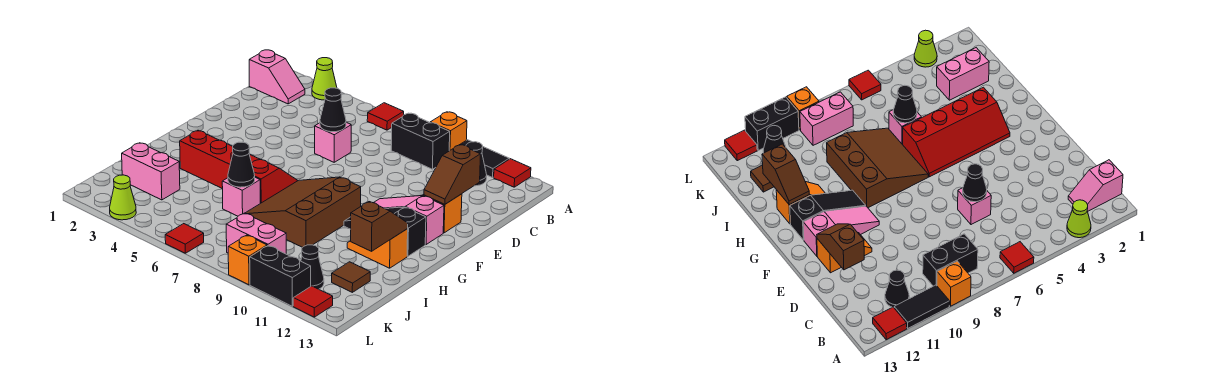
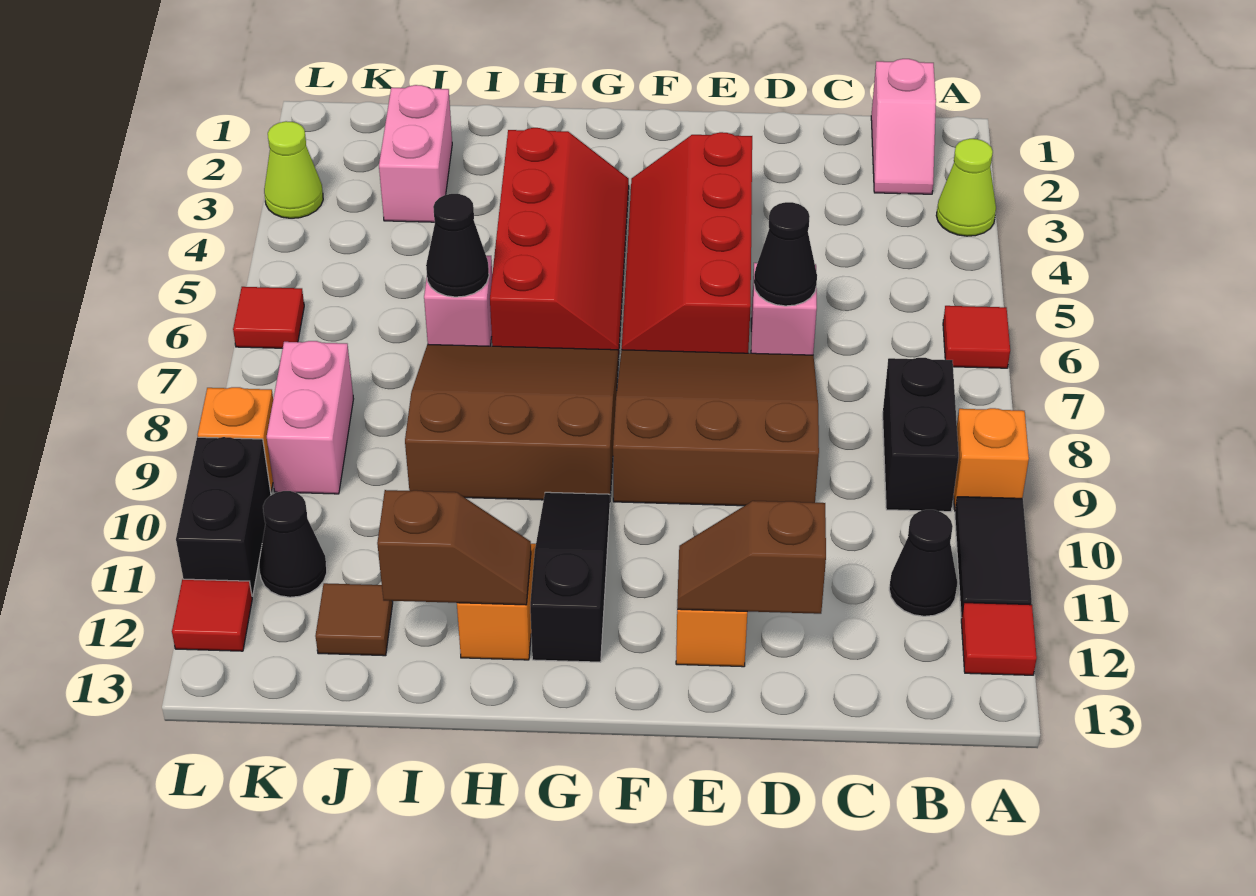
none -> brown 3x3 slope [613,350,819,506]
none -> red 2x4 slope [622,132,752,353]
pink 1x3 slope [374,196,444,244] -> none

